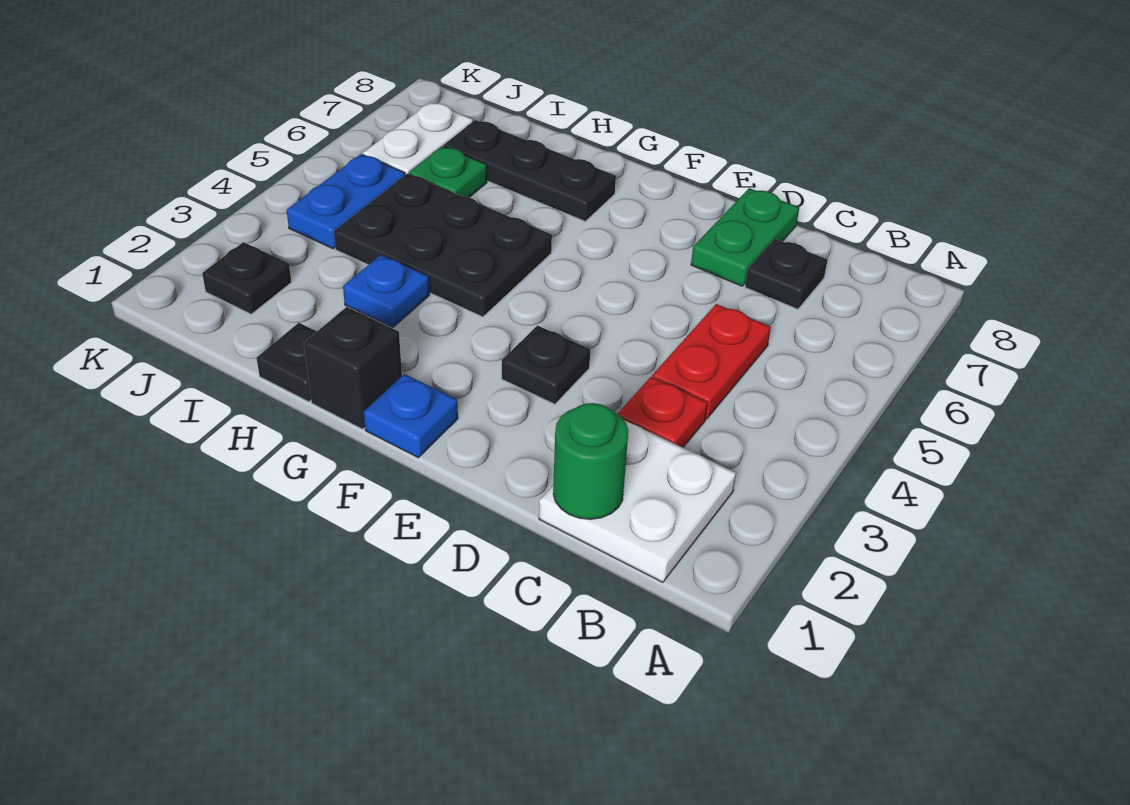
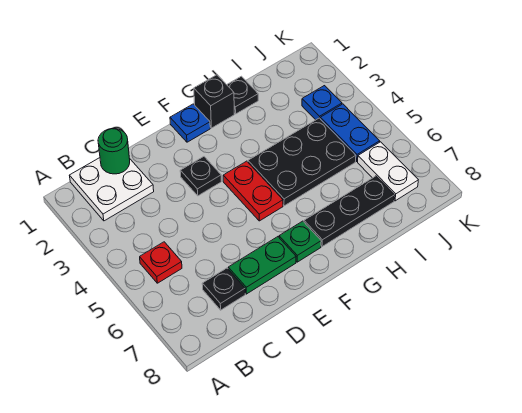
red 1x1 plate [618,377,708,447] -> red 1x1 plate moved to [140,242,182,283]
red 1x2 plate [652,304,771,419] -> red 1x2 plate moved to [223,161,283,221]
green 1x2 plate [691,188,799,286] -> green 1x2 plate turned to [228,237,296,294]
blue 1x1 plate [343,255,430,328] -> blue 1x1 plate moved to [302,86,342,120]
green 1x1 plate [409,146,487,197] -> green 1x1 plate moved to [279,221,321,262]
black 1x1 plate [202,242,291,314] -> none

